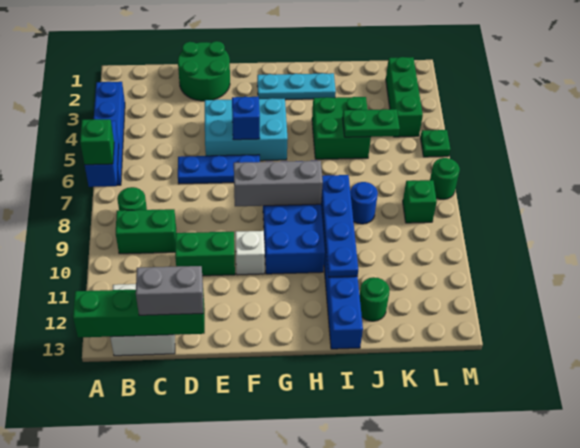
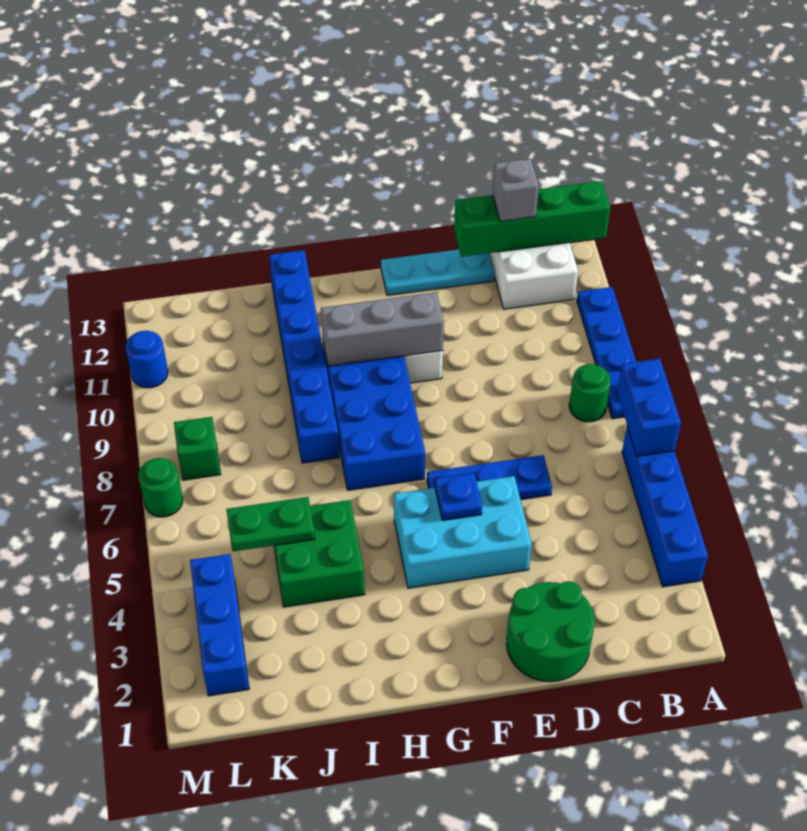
green 1x1 brick [80,119,114,165] -> none
green 1x2 brick [116,209,176,254] -> none
grey 1x2 brick [136,266,203,315] -> grey 1x1 brick [493,159,539,221]
green 1x2 brick [175,232,235,276] -> none
blue 1x1 brick [232,97,260,140] -> blue 1x1 plate [435,473,482,520]
grey 1x3 brick [234,161,323,206] -> grey 1x3 brick moved to [321,292,444,366]
cyan 1x3 plate [257,73,336,100] -> cyan 1x3 plate moved to [381,250,495,296]
blue 1x4 plate [322,175,358,277] -> blue 1x4 plate moved to [577,287,636,419]
blue 1x1 round brick [350,182,378,224] -> blue 1x1 round brick moved to [125,331,168,388]
green 1x1 round brick [360,277,390,321] -> none
green 1x3 brick [386,57,423,137] -> blue 1x3 brick [190,554,249,696]
green 1x1 plate [420,130,450,157] -> none

